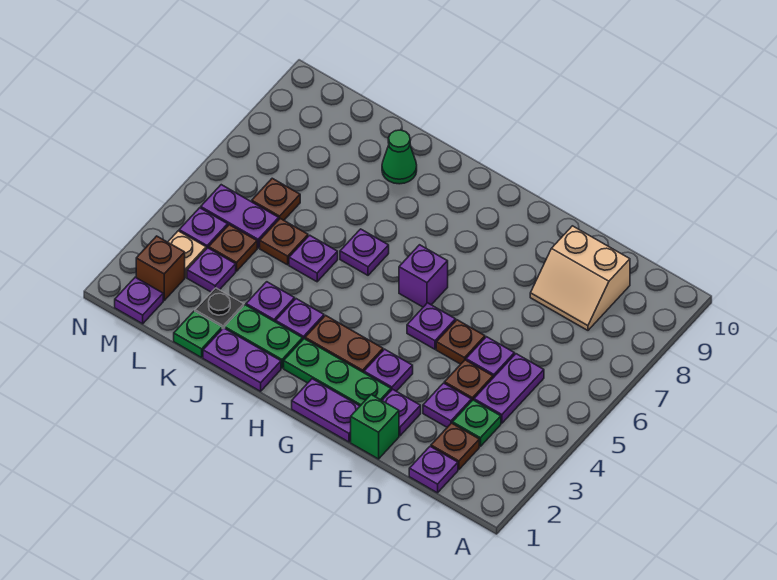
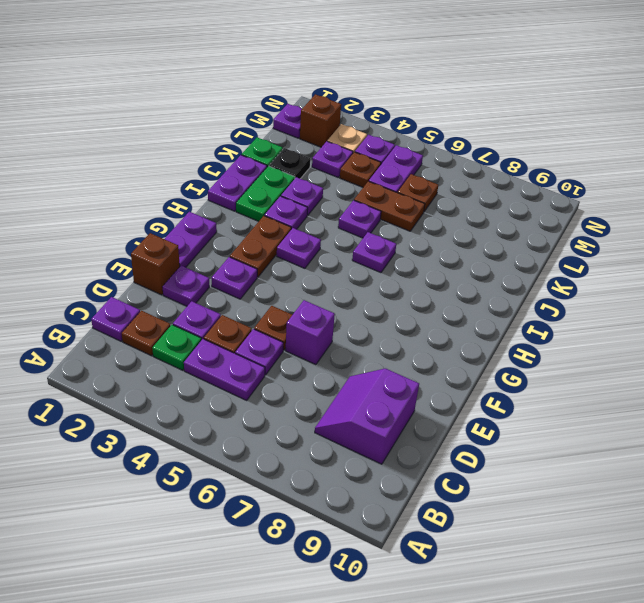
tan 2x2 slope [530,226,630,330] -> purple 2x2 slope [315,368,419,464]
green 1x1 brick [351,394,399,459] -> brown 1x1 brick [131,233,180,295]
green 1x3 plate [284,339,391,406] -> none
purple 1x1 plate [407,303,456,349] -> purple 1x1 plate moved to [277,228,321,268]
purple 1x1 brick [399,245,448,307] -> purple 1x1 brick moved to [286,300,335,365]
green 1x1 cone [382,130,417,184] -> none
brown 1x1 plate [260,218,308,265] -> brown 1x2 plate [354,181,425,231]

